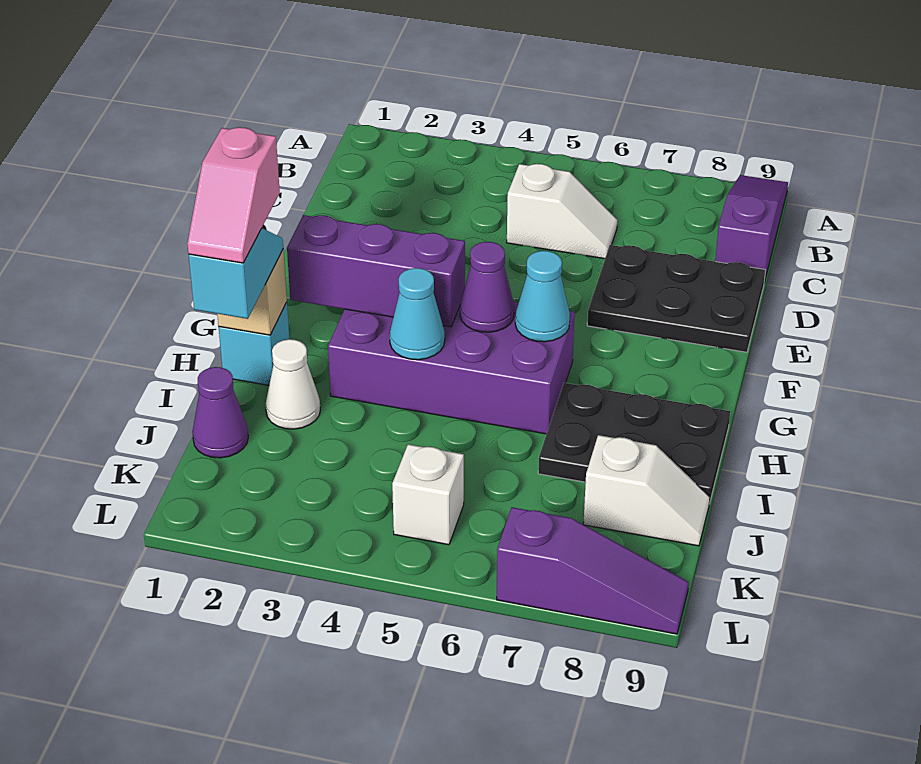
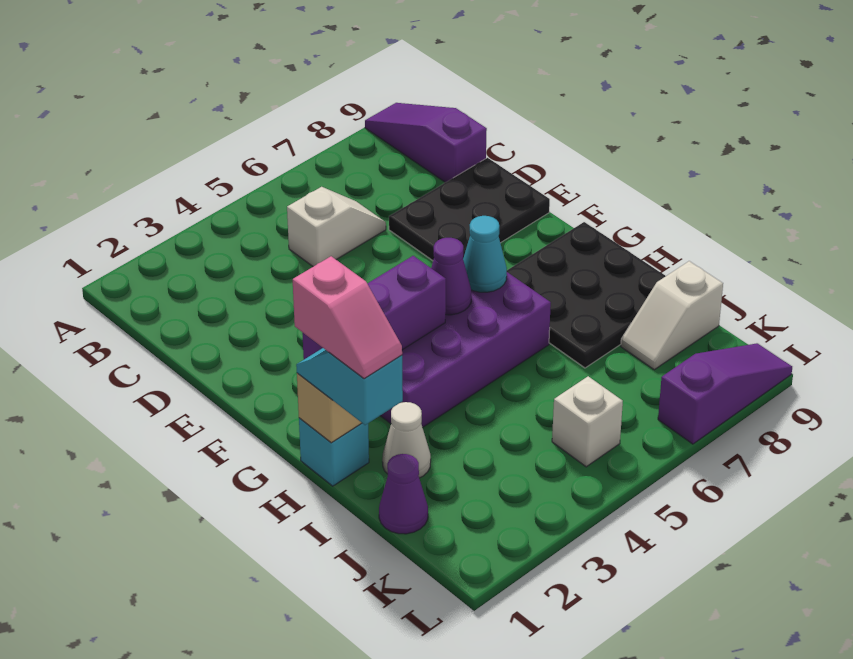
cyan 1x1 cone [390,268,445,360] -> none
black 2x3 plate [538,383,730,504] -> black 3x3 plate [507,222,665,368]
white 1x2 slope [583,435,710,546] -> white 1x2 slope turned to [621,261,723,370]

